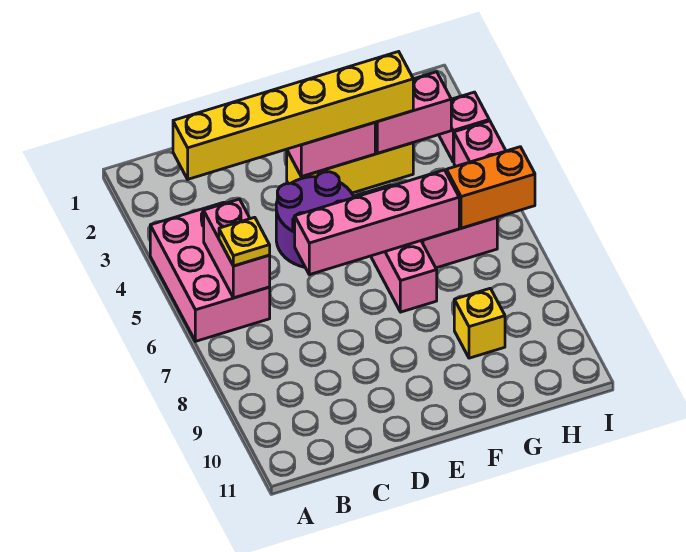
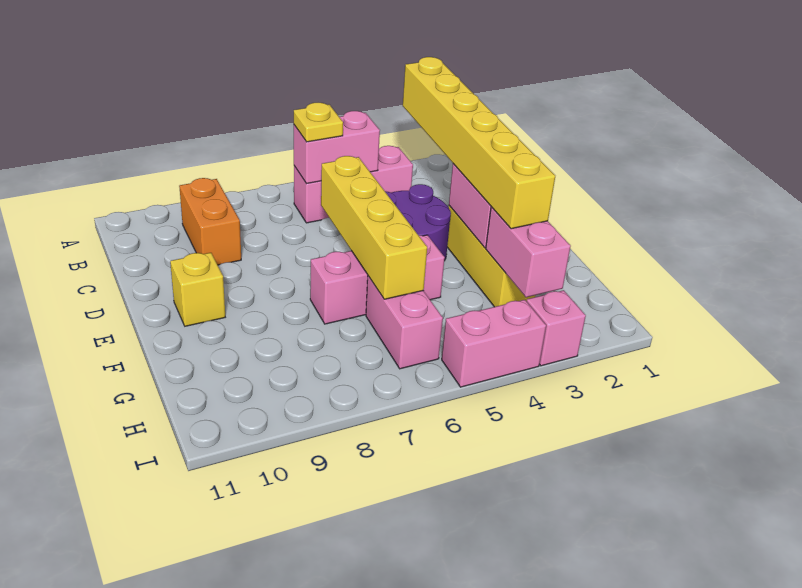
pink 2x3 brick [150,202,270,341] -> pink 1x3 brick [294,146,413,223]
pink 1x4 brick [295,170,459,275] -> yellow 1x4 brick [321,156,427,299]
yellow 1x1 brick [454,288,505,358] -> yellow 1x1 brick moved to [170,253,225,326]
orange 1x2 brick [447,147,535,228] -> orange 1x2 brick moved to [179,178,241,265]

